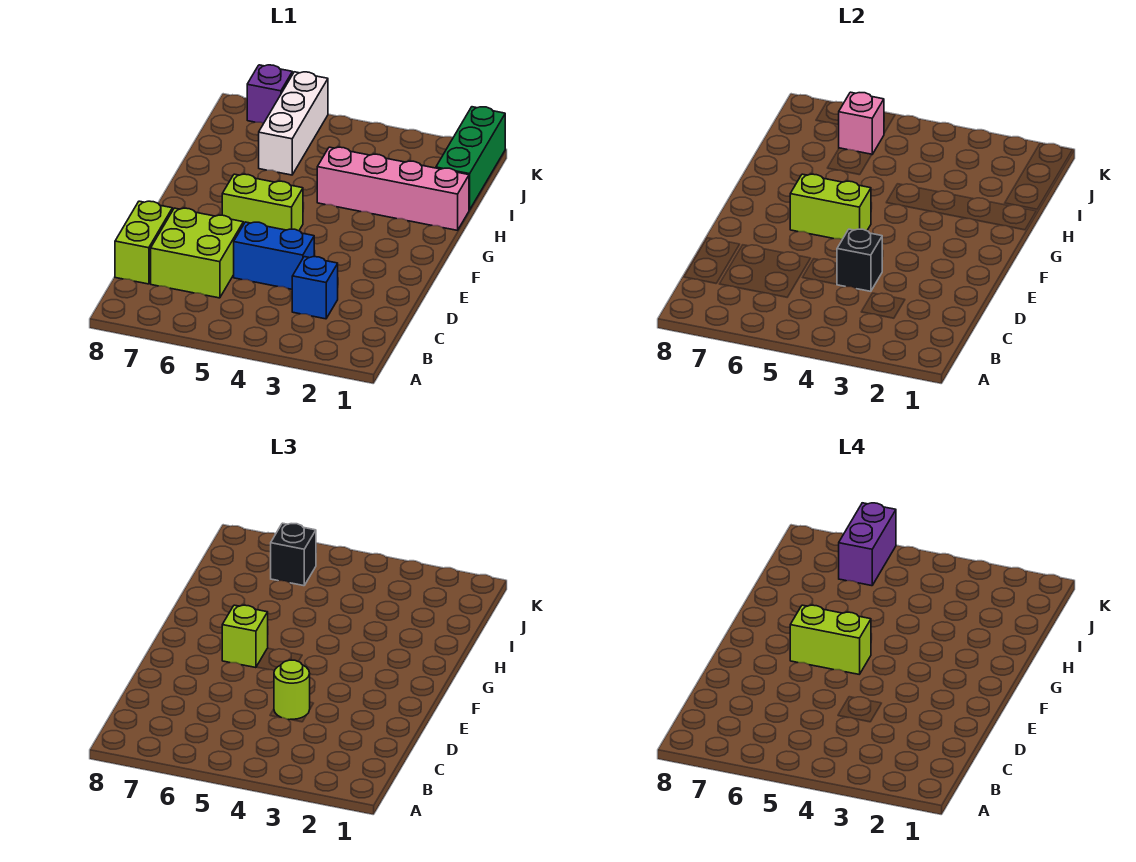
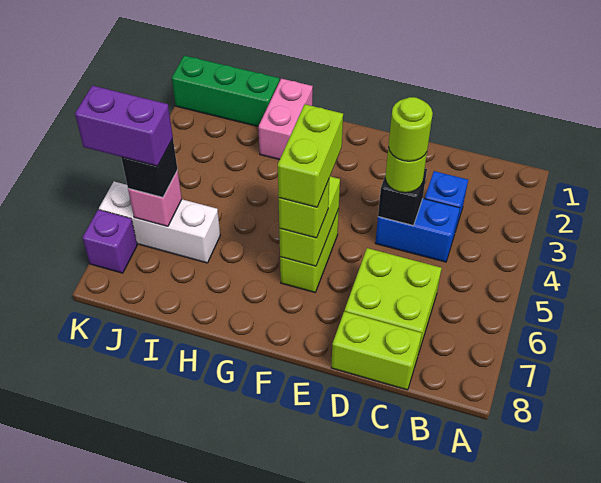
blue 1x2 brick [234,222,314,289] -> blue 1x2 brick turned to [375,199,460,262]
none -> lime 1x1 round brick [388,97,433,161]
pink 1x4 brick [317,147,469,230] -> pink 1x2 brick [258,78,313,160]

